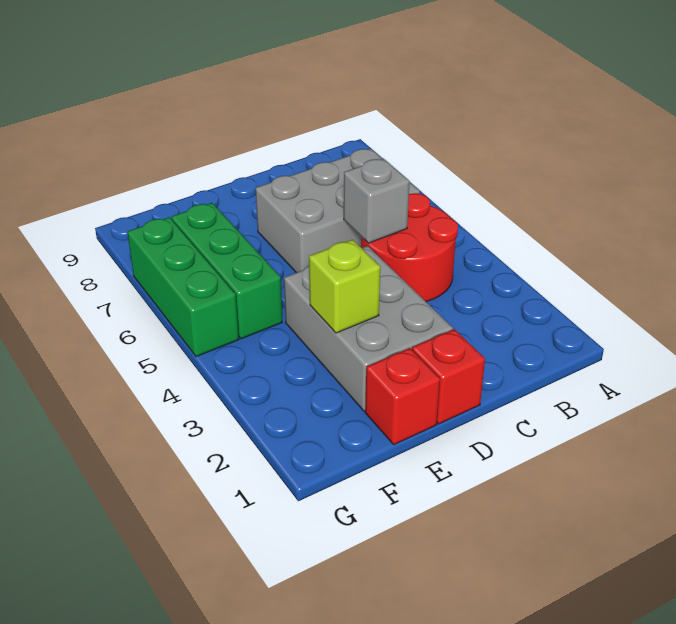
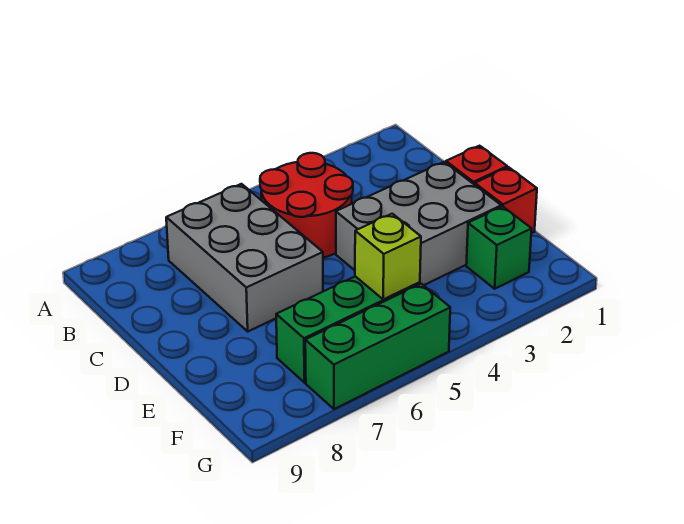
grey 1x1 brick [344,158,410,243] -> none
lime 1x1 brick [309,240,380,333] -> lime 1x1 brick moved to [355,214,421,299]
none -> green 1x1 brick [466,207,532,289]

